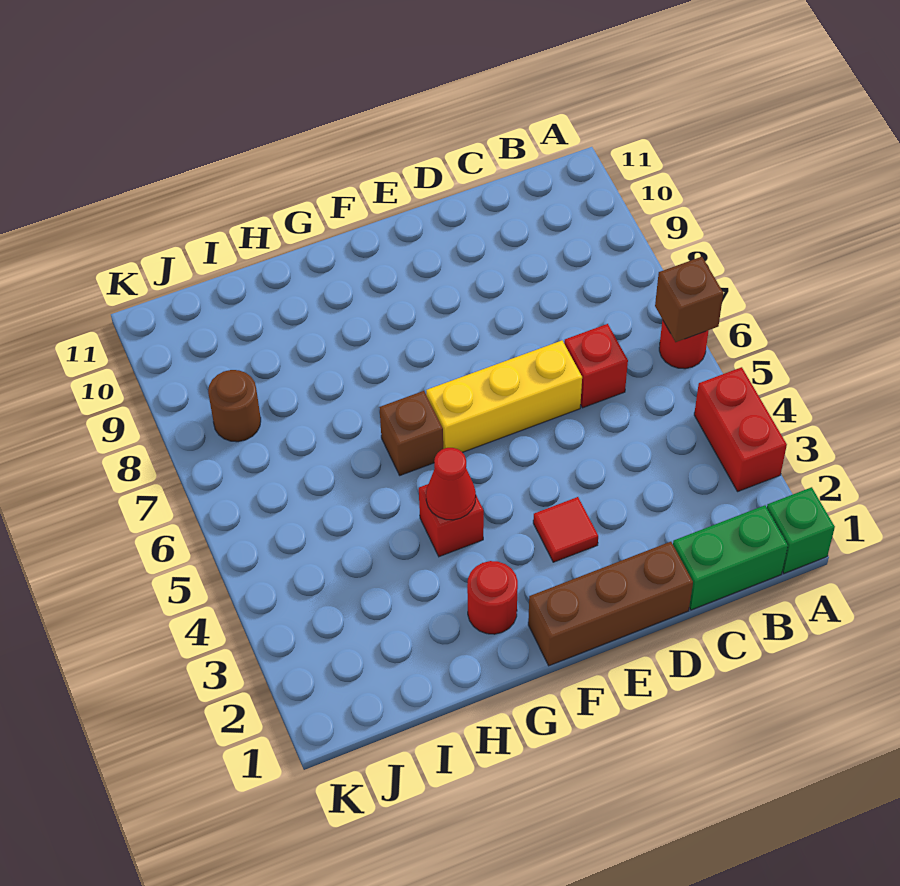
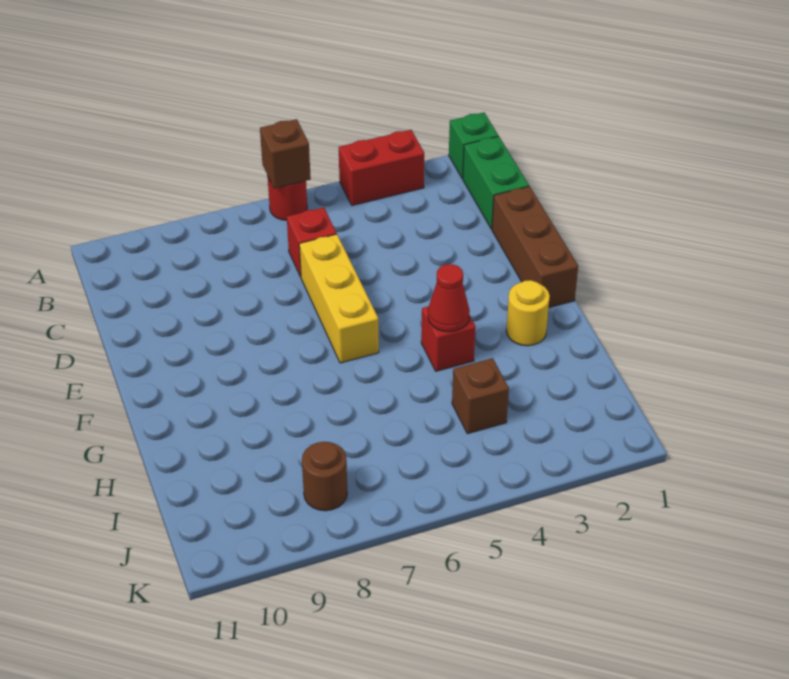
red 1x1 tile [533,497,598,562] -> none
red 1x1 round brick [467,561,518,634] -> yellow 1x1 round brick [506,280,550,346]
brown 1x1 brick [379,391,443,475] -> brown 1x1 brick moved to [452,358,509,434]

